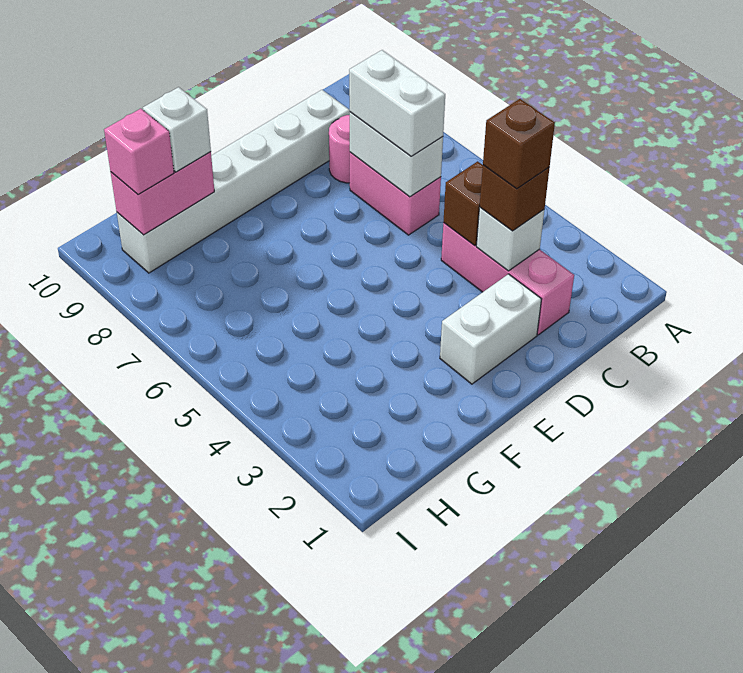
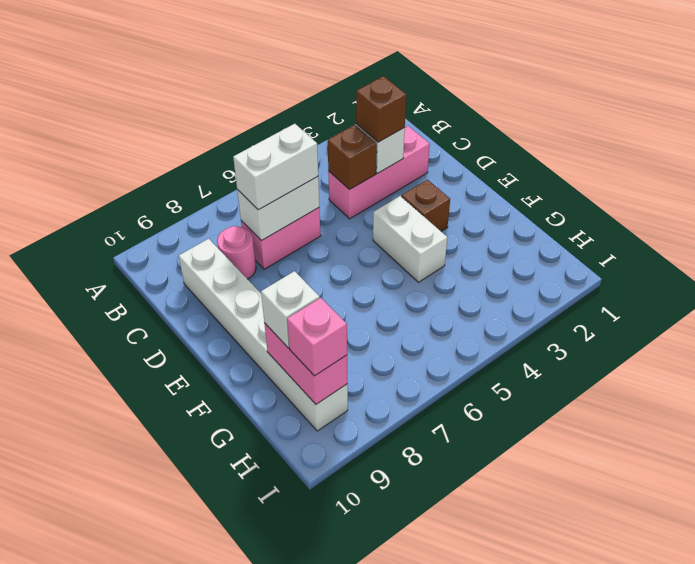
brown 1x1 brick [483,99,555,189] -> brown 1x1 brick moved to [401,180,450,231]
white 1x2 brick [440,274,541,384] -> white 1x2 brick moved to [373,196,447,282]

